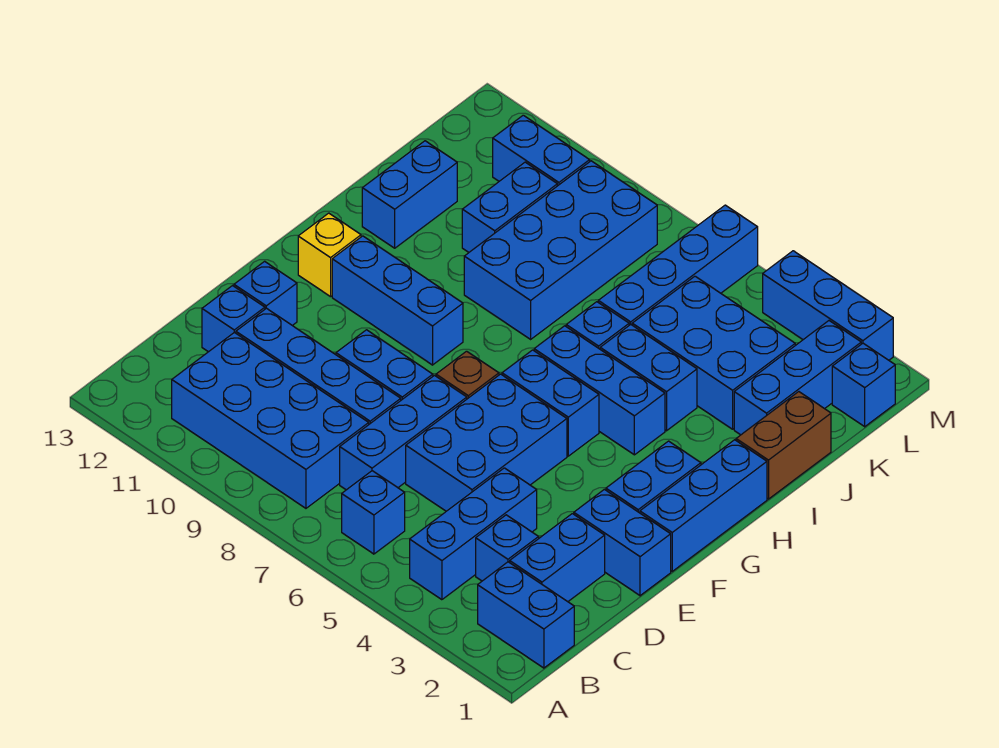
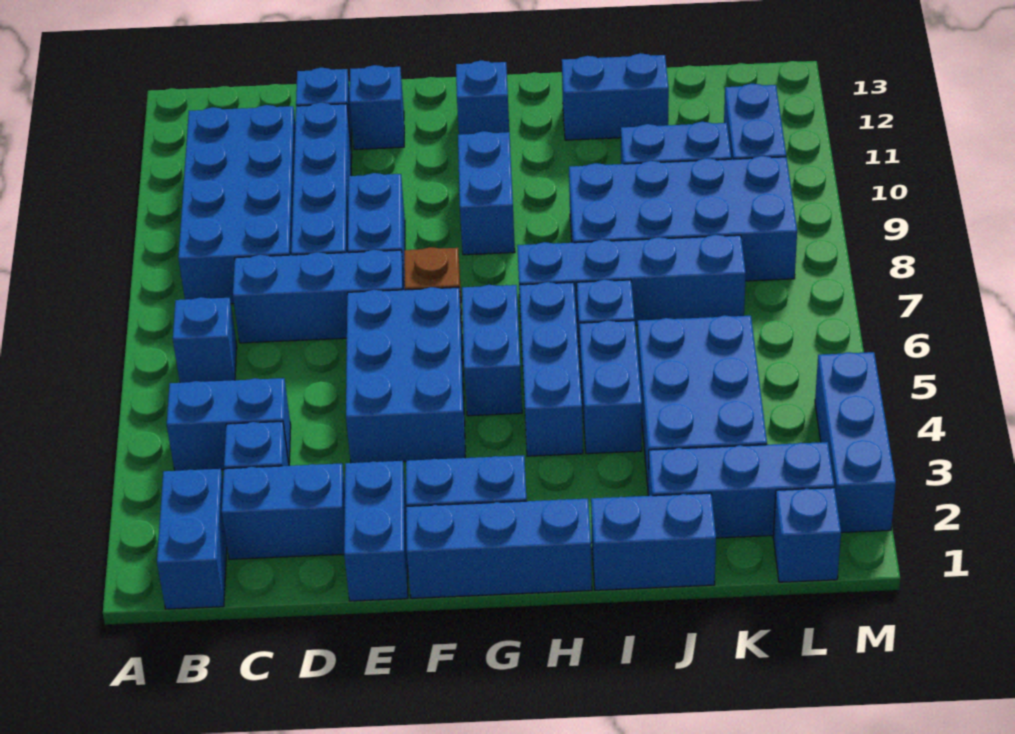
blue 1x3 brick [410,468,537,600] -> blue 1x2 brick [167,378,291,471]
blue 2x3 brick [406,374,567,511] -> blue 2x3 brick turned to [346,287,465,463]
blue 1x3 brick [332,236,463,365] -> blue 1x2 brick [458,131,515,255]
yellow 1x1 brick [298,213,361,297] -> blue 1x1 brick [456,61,509,135]
brown 1x2 brick [736,392,831,499] -> blue 1x2 brick [591,493,716,590]
blue 1x4 brick [598,205,758,325] -> blue 1x4 brick moved to [517,235,746,328]

